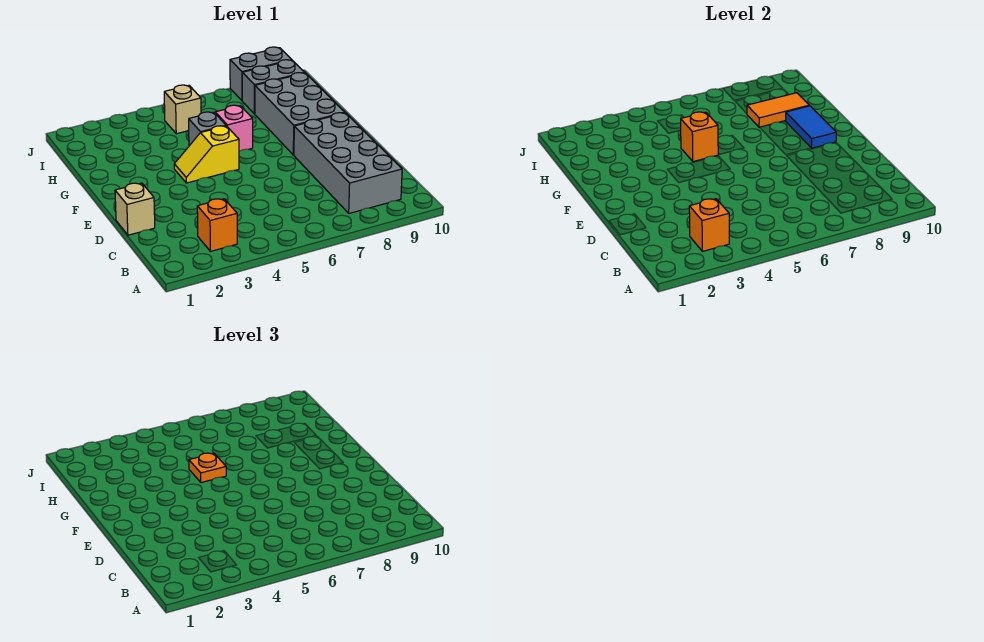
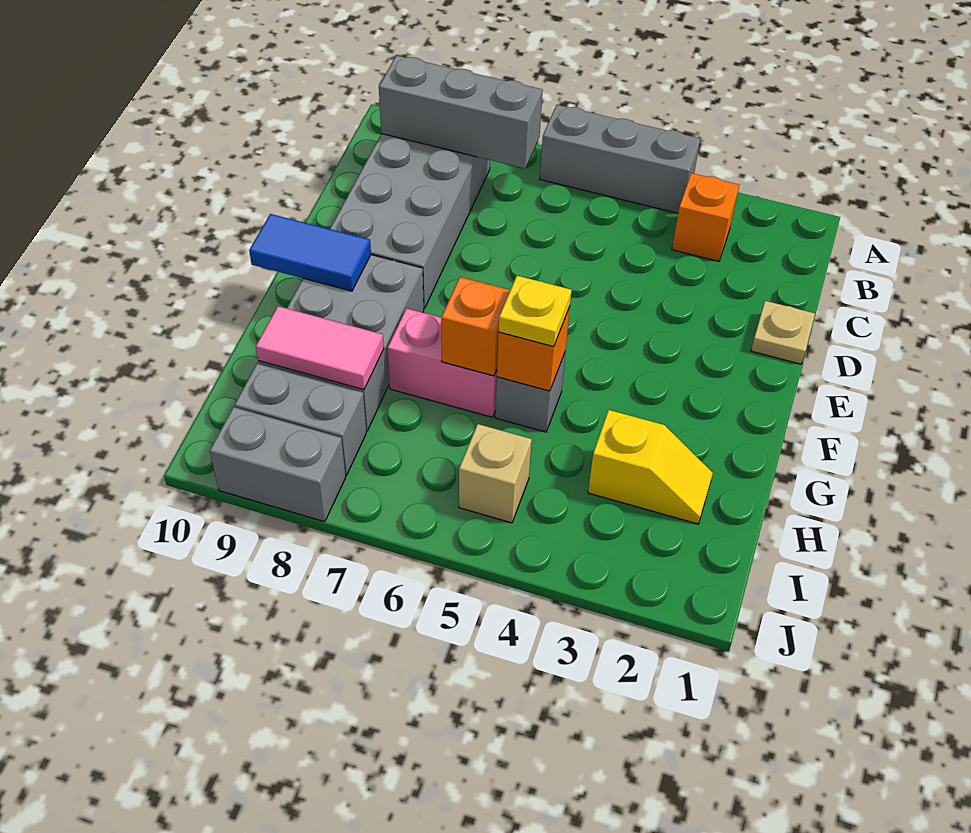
none -> grey 1x3 brick [540,105,700,213]
orange 1x1 brick [689,199,729,251] -> orange 1x1 brick moved to [441,277,510,376]
none -> grey 1x3 brick [379,55,543,168]
tan 1x1 brick [115,183,155,235] -> tan 1x1 plate [751,301,815,364]
yellow 1x2 slope [174,126,239,183] -> yellow 1x2 slope moved to [588,410,713,524]
blue 1x2 tile [786,106,836,148] -> blue 1x2 tile turned to [249,214,371,291]
orange 1x1 plate [189,453,226,483] -> yellow 1x1 plate [499,276,572,347]
pink 1x1 brick [215,105,253,151] -> pink 1x2 brick [387,308,497,417]
orange 1x2 tile [747,93,809,127] -> pink 1x2 tile [256,306,384,390]

